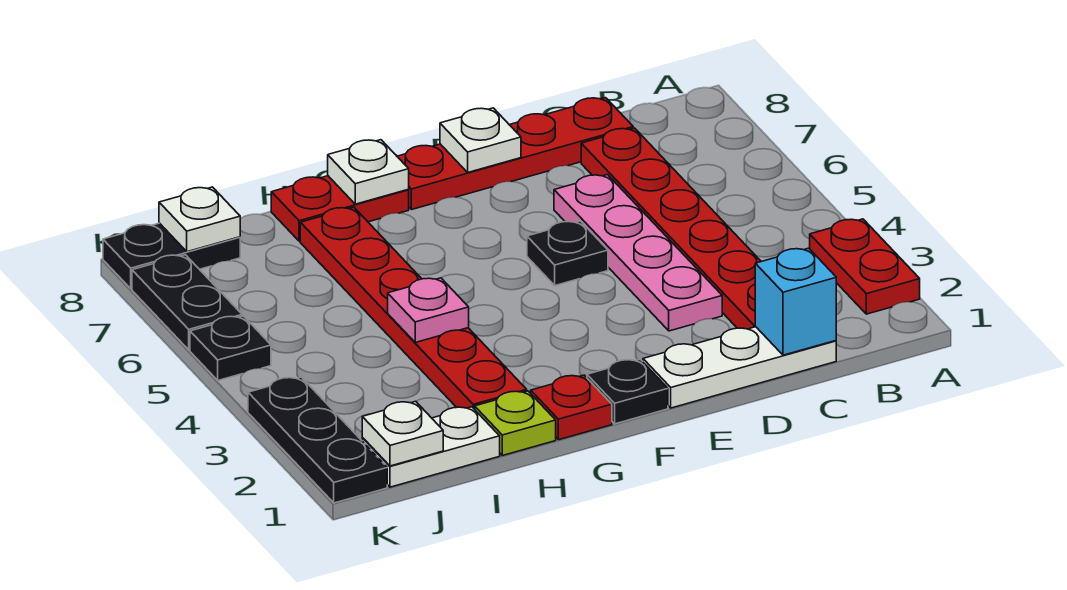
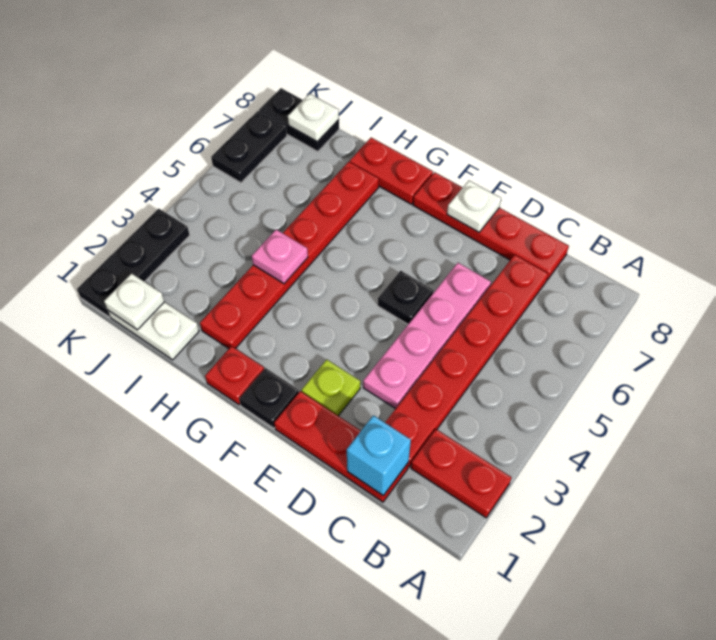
red 1x2 plate [810,219,920,314] -> red 1x2 plate turned to [411,429,512,518]
white 1x3 plate [643,327,836,408] -> red 1x3 plate [274,391,409,502]
white 1x1 plate [328,140,409,204] -> none
lime 1x1 plate [475,391,556,456] -> lime 1x1 plate moved to [302,360,360,416]
black 1x1 plate [190,316,271,380] -> none

